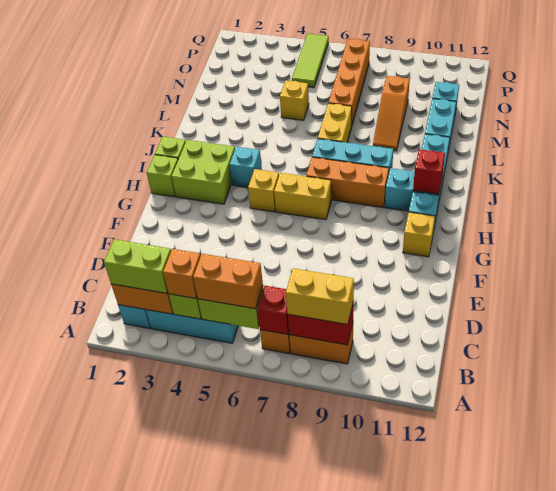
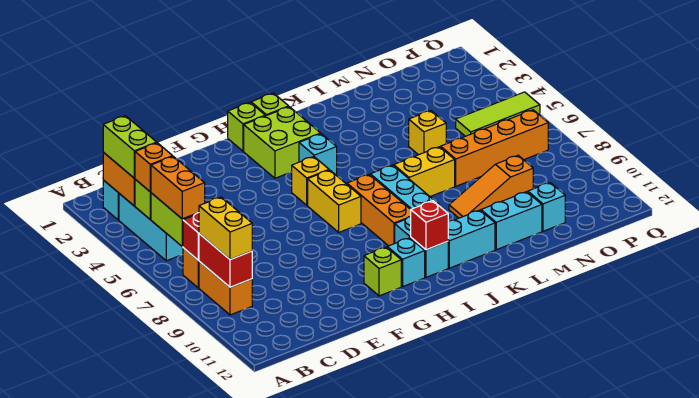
yellow 1x1 brick [403,212,435,257] -> lime 1x1 brick [364,247,401,296]

